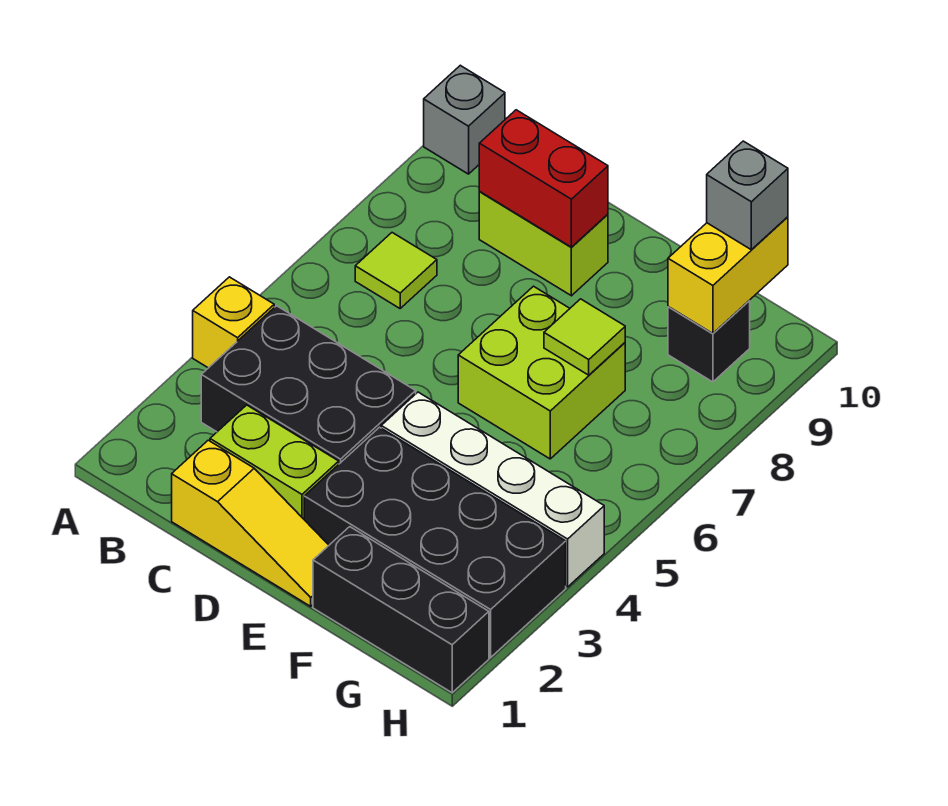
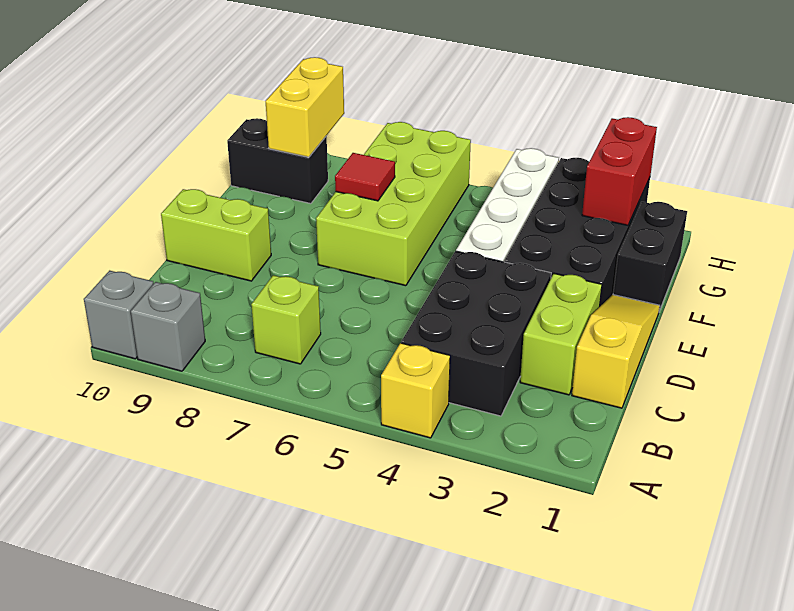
lime 1x1 tile [355,233,437,308] -> lime 1x1 brick [251,275,321,364]
lime 1x2 brick [479,192,608,296] -> lime 1x2 brick turned to [161,189,271,281]
red 1x2 brick [479,110,608,247] -> red 1x2 brick moved to [582,117,657,225]
lime 2x2 brick [458,286,625,459] -> lime 2x4 brick [316,122,471,286]
black 1x3 brick [313,527,489,693] -> black 1x2 brick [613,202,687,311]
lime 1x1 tile [544,299,625,375] -> red 1x1 tile [335,153,395,201]
black 1x1 brick [668,301,750,382] -> black 1x2 brick [227,118,328,204]
yellow 1x2 brick [668,217,788,333] -> yellow 1x2 brick turned to [266,57,344,157]
grey 1x1 brick [707,141,788,250] -> grey 1x1 brick moved to [131,282,205,371]

